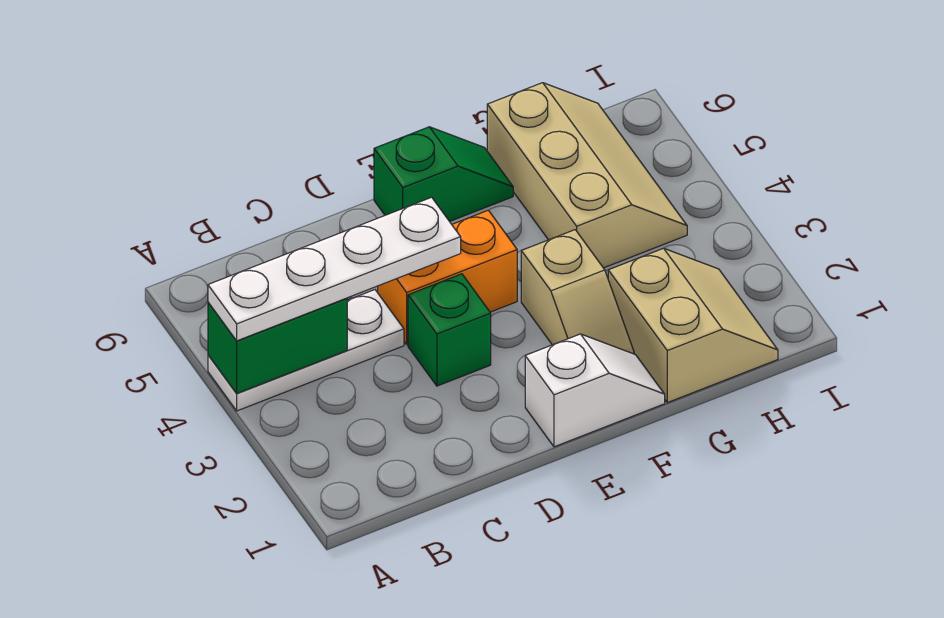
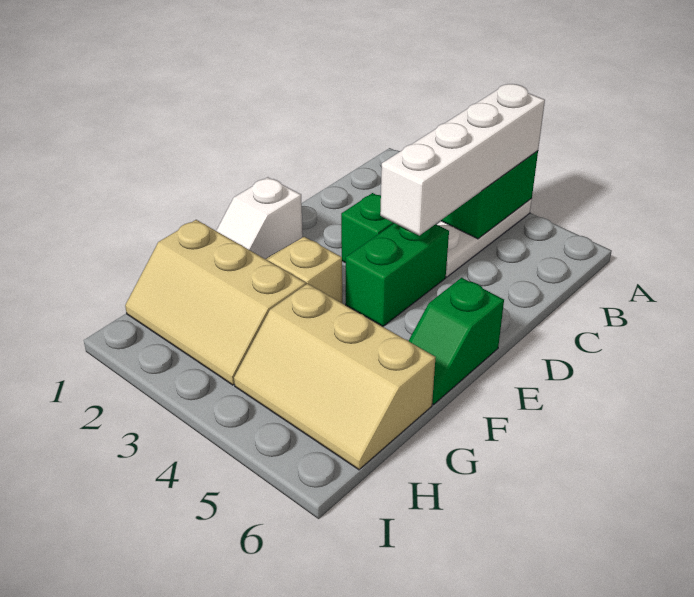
white 1x4 plate [208,197,461,341] -> white 1x4 brick [380,84,545,235]
orange 1x2 brick [378,210,517,344] -> green 1x2 brick [346,223,449,326]
tan 2x2 slope [608,248,778,403] -> tan 2x3 slope [125,220,306,385]

